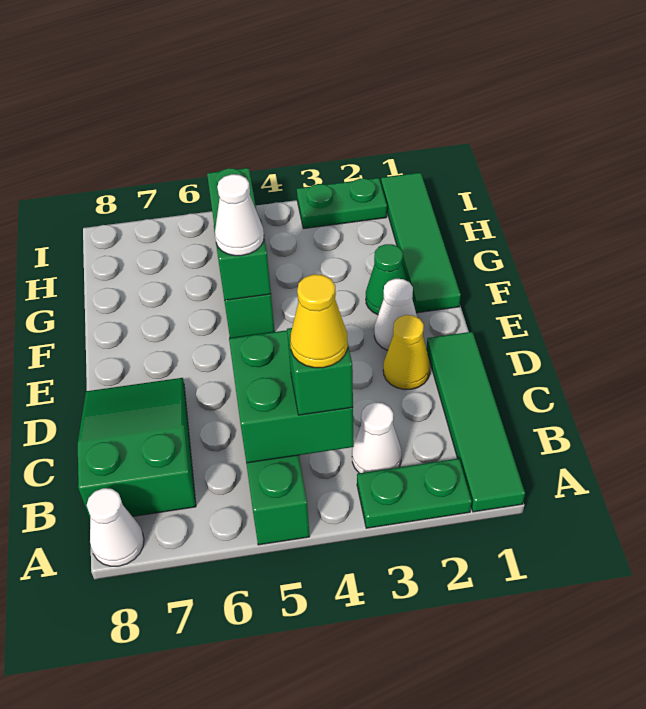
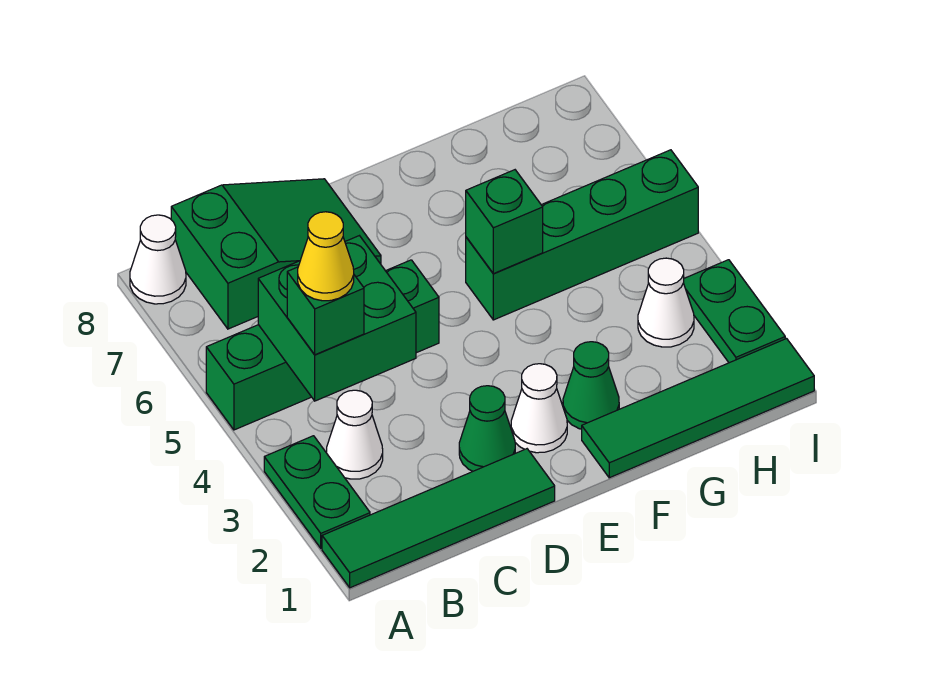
yellow 1x1 cone [383,315,430,390] -> green 1x1 cone [459,386,515,471]
white 1x1 cone [215,174,264,256] -> white 1x1 cone moved to [638,258,694,347]

